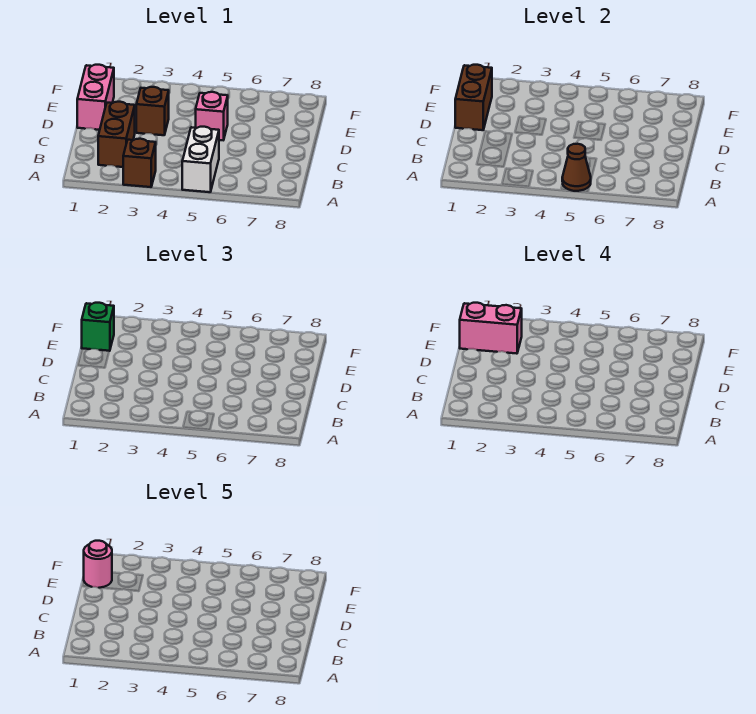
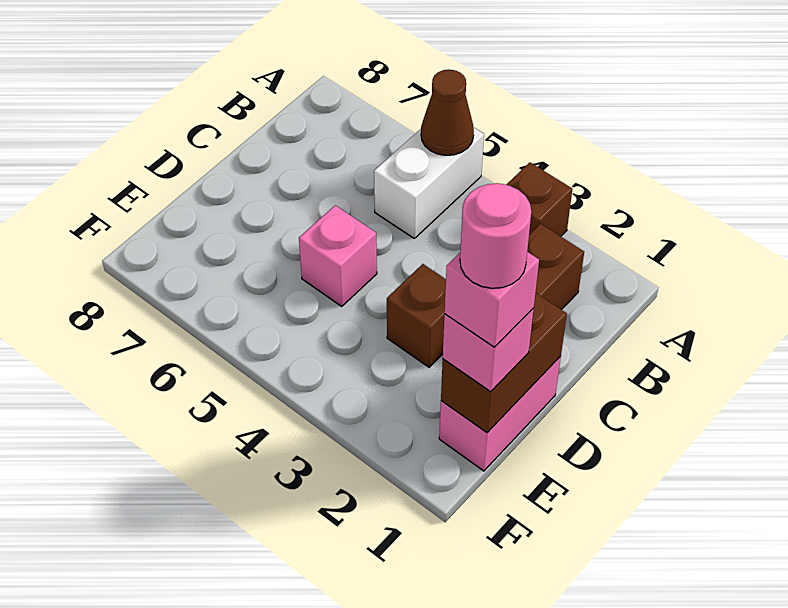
green 1x1 brick [82,303,114,351] -> pink 1x1 brick [443,308,534,391]
pink 1x2 brick [460,303,522,354] -> pink 1x1 brick [445,252,539,347]

